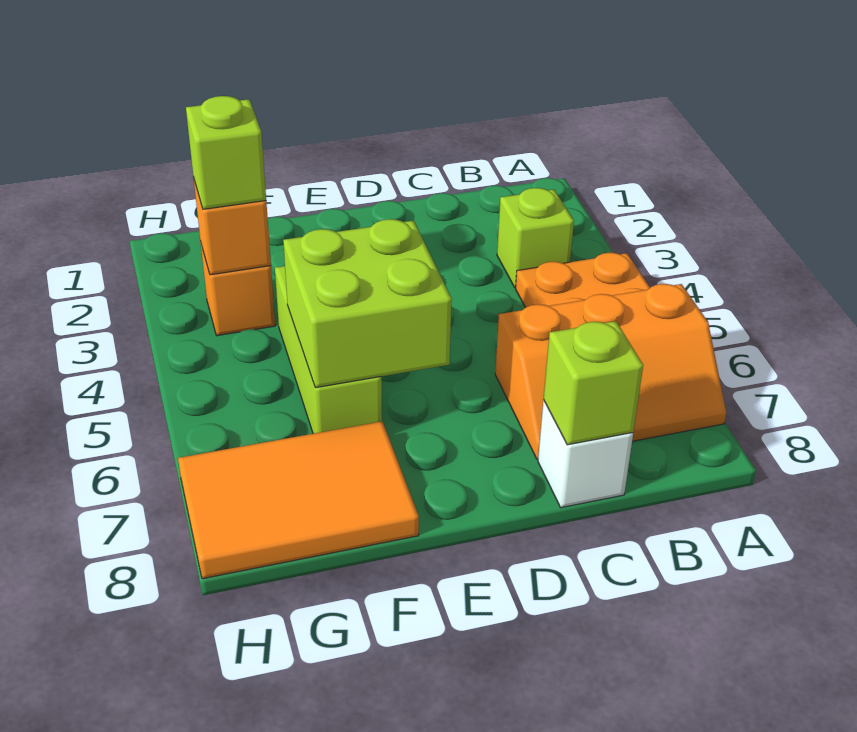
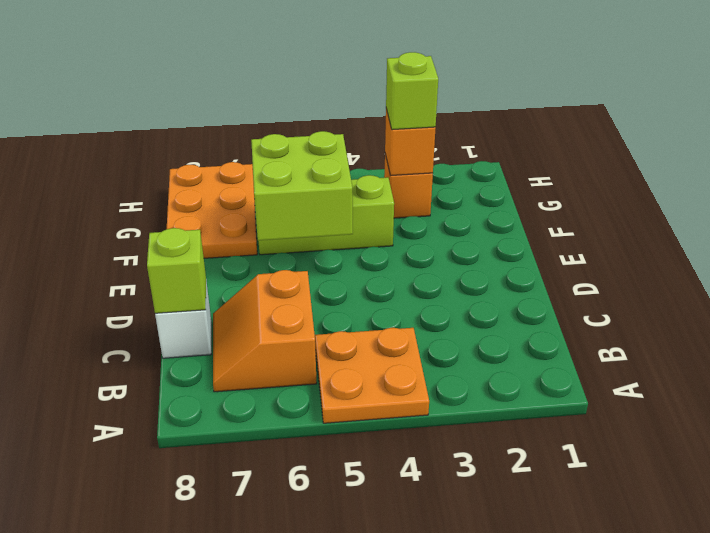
orange 2x3 slope [495,284,726,459] -> orange 2x2 slope [213,270,317,392]
lime 1x1 brick [497,188,574,288] -> none
orange 2x3 tile [178,421,419,579] -> orange 2x3 plate [167,162,257,258]

